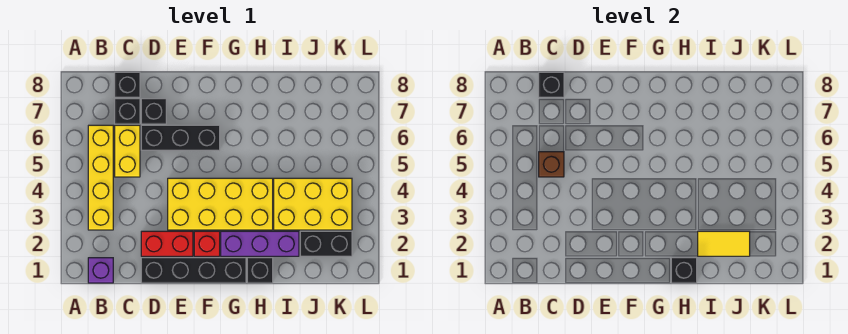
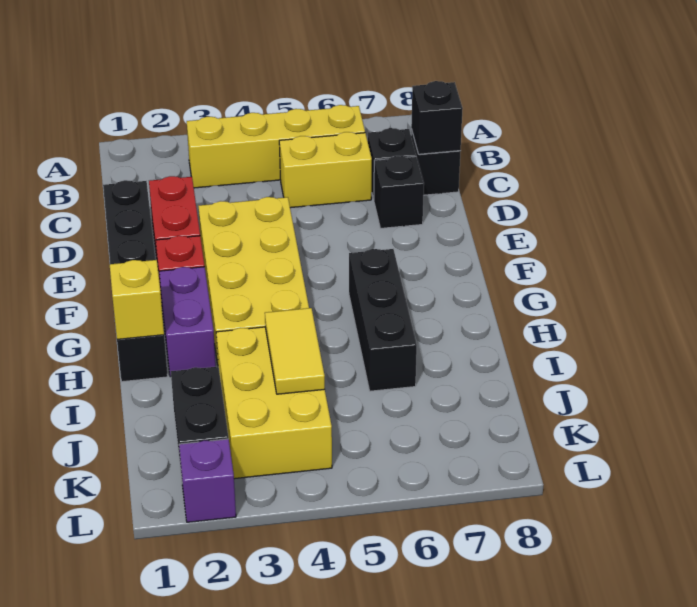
purple 1x1 brick [88,258,113,283] -> purple 1x1 brick moved to [179,439,236,522]
brown 1x1 brick [539,152,564,177] -> none
black 1x3 brick [141,125,220,150] -> black 1x3 brick moved to [349,249,417,391]
purple 1x3 brick [221,231,299,256] -> purple 1x2 brick [159,267,216,377]
black 1x1 brick [671,258,697,283] -> yellow 1x1 brick [110,260,164,339]
yellow 1x2 tile [698,231,750,256] -> yellow 1x2 tile moved to [265,308,325,394]

